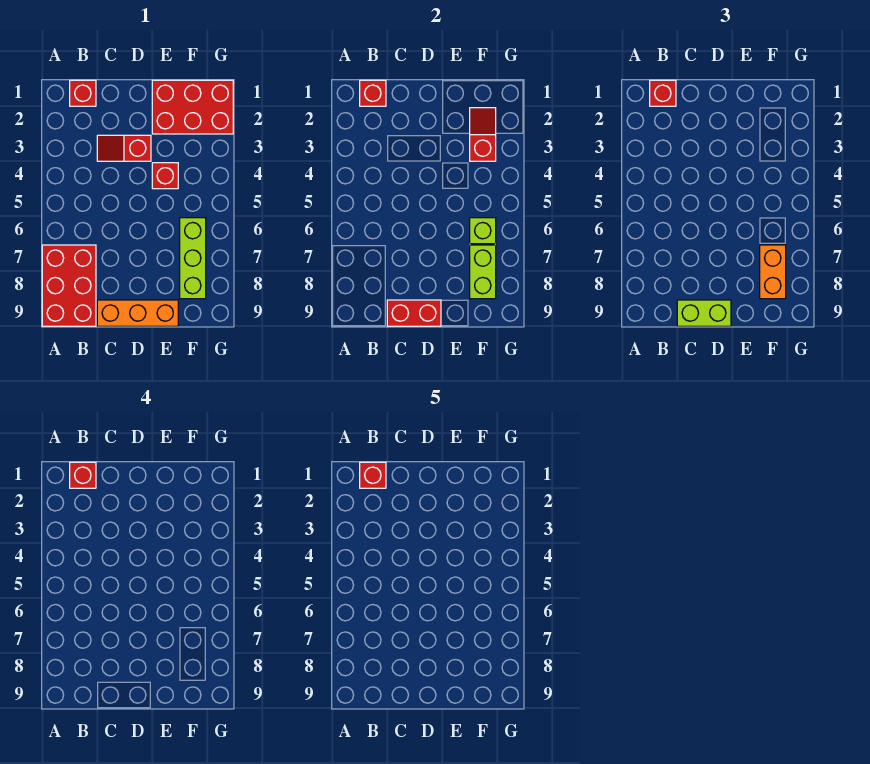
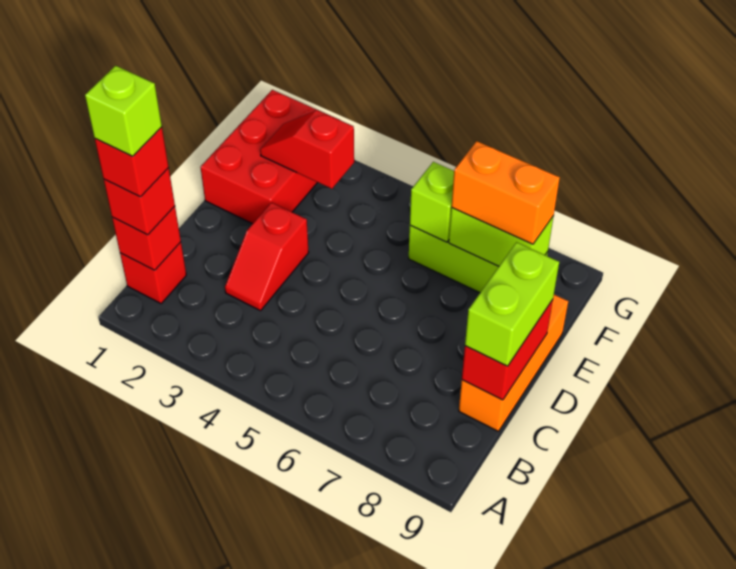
red 2x3 brick [42,245,96,326] -> none
red 1x1 brick [360,462,386,488] -> lime 1x1 brick [85,66,162,156]
red 1x1 brick [152,163,178,189] -> none

